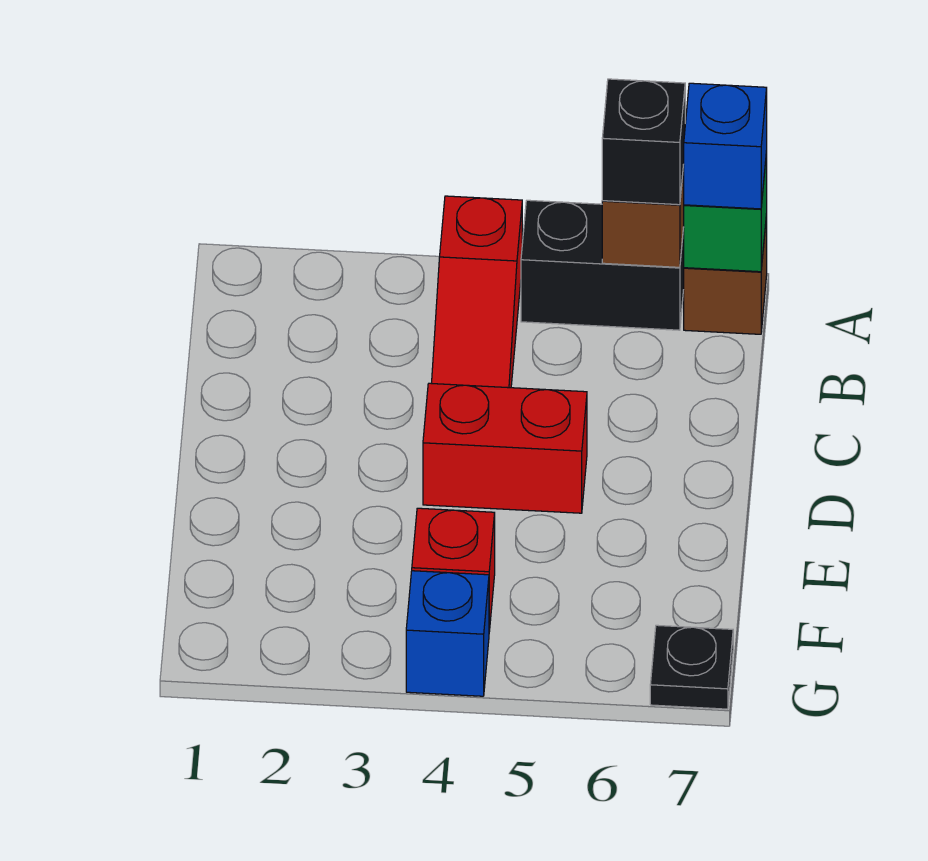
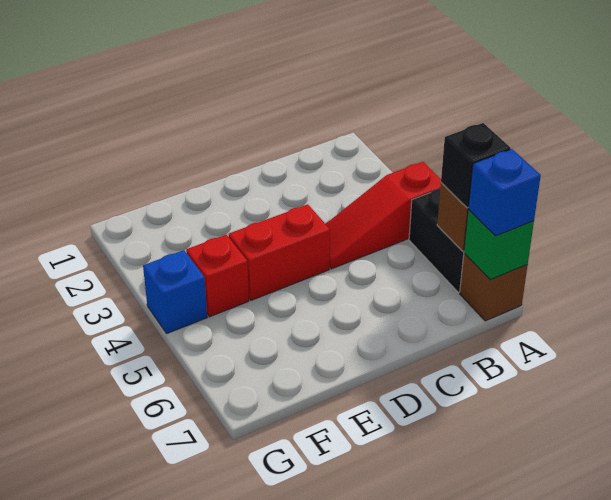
red 1x2 brick [423,383,587,513] -> red 1x2 brick turned to [229,204,330,300]
black 1x1 plate [650,625,733,709] -> none

